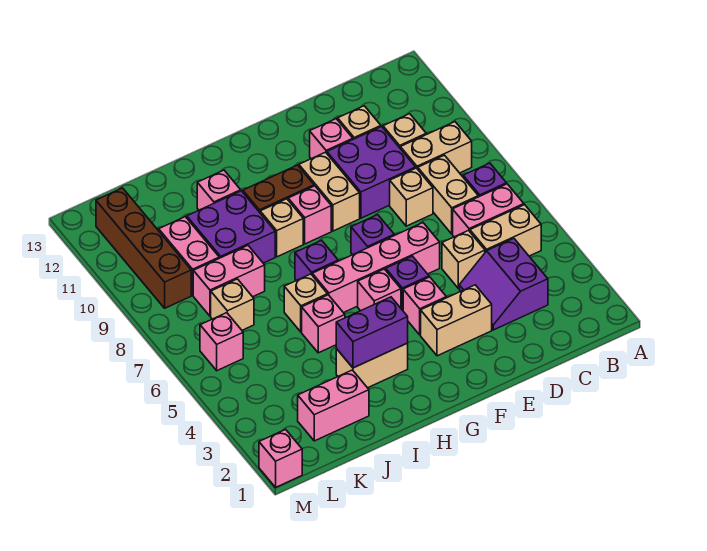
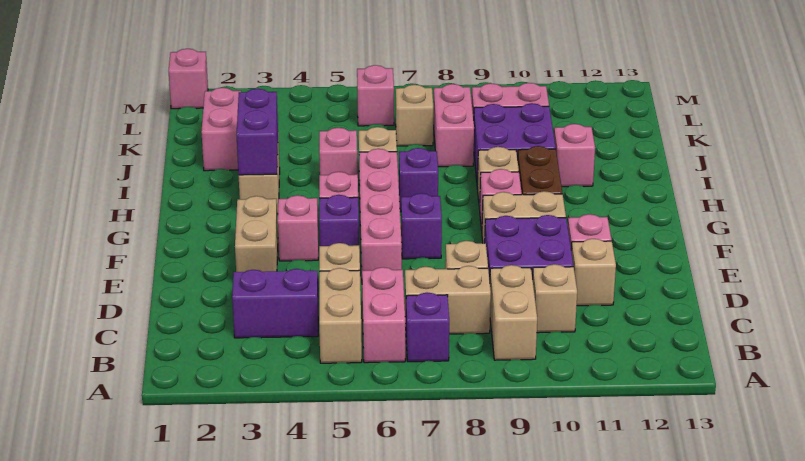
brown 1x4 brick [96,188,191,308] -> none

